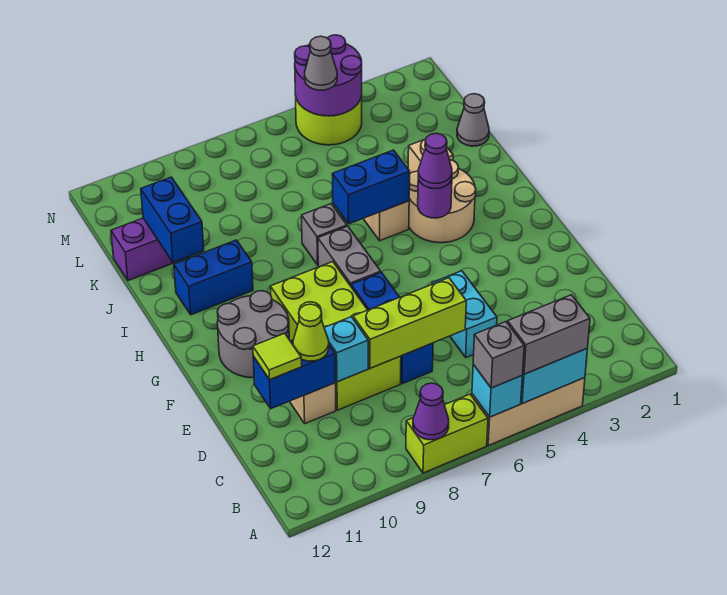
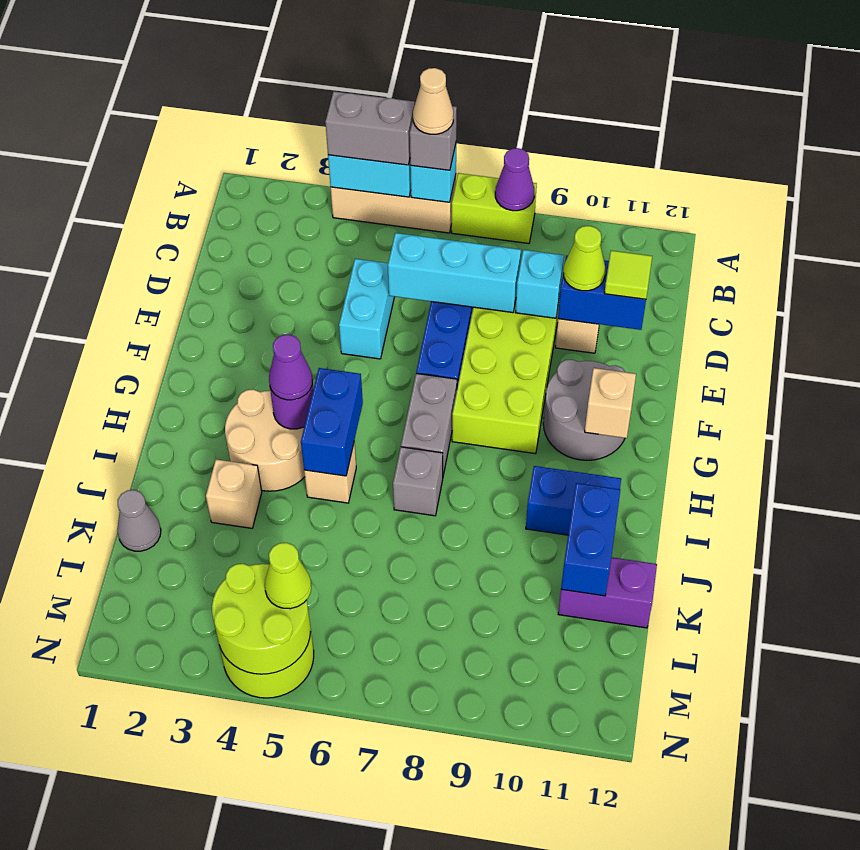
none -> tan 1x1 cone [413,68,454,134]
lime 1x3 brick [353,278,466,368] -> cyan 1x3 brick [388,233,521,313]
none -> tan 1x1 brick [585,368,636,438]
blue 1x2 brick [332,150,410,224] -> blue 1x2 brick turned to [301,368,363,476]
purple 2x2 round brick [295,35,362,116] -> lime 2x2 round brick [212,564,311,674]
grey 1x1 cone [305,36,337,90] -> lime 1x1 cone [265,543,311,609]

